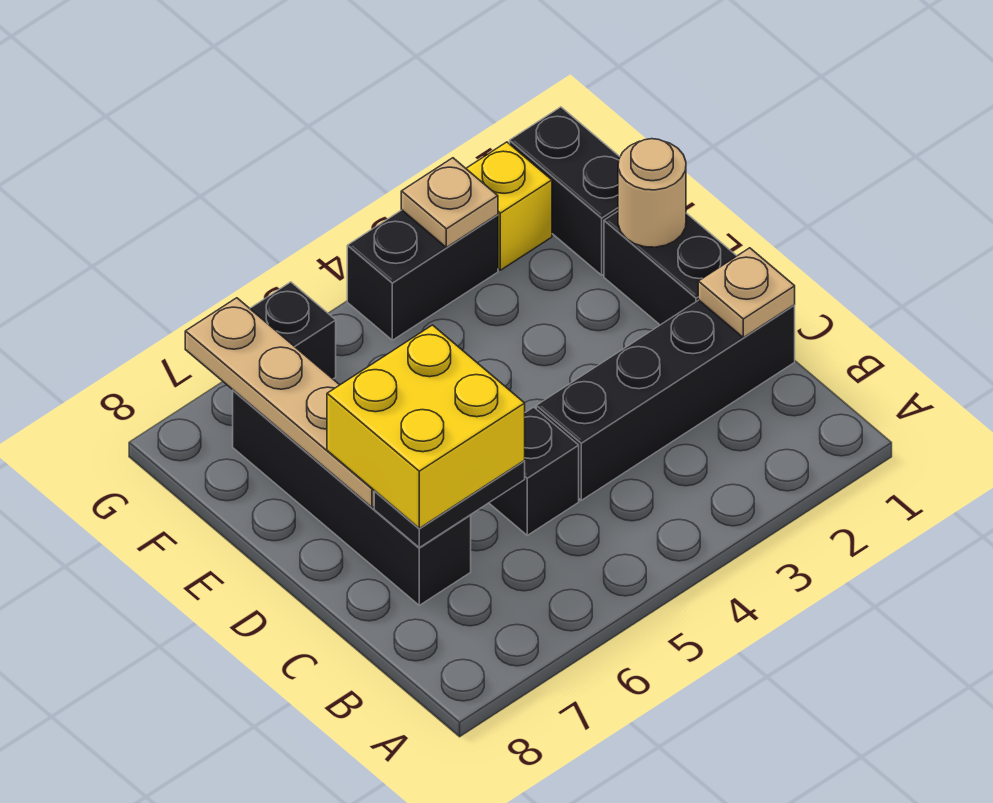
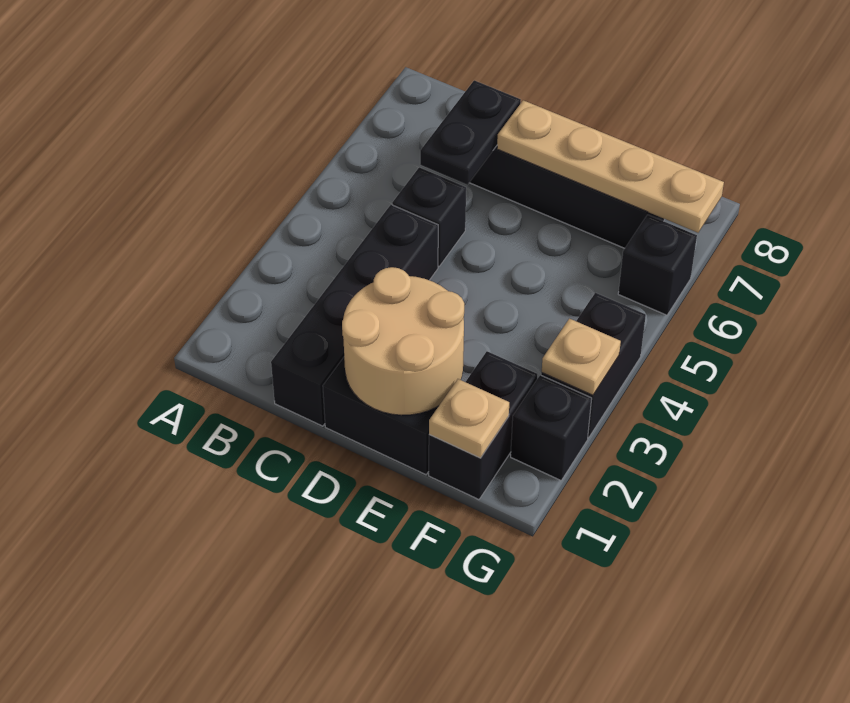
tan 1x1 plate [698,248,795,338] -> tan 1x1 plate moved to [429,379,509,458]
yellow 2x2 brick [327,325,525,528] -> none
tan 1x1 round brick [618,139,686,247] -> tan 2x2 round brick [342,267,464,415]
black 1x2 brick [510,107,620,275] -> black 1x2 brick turned to [429,351,537,499]
yellow 1x1 brick [466,142,552,270] -> black 1x1 brick [511,375,592,480]

